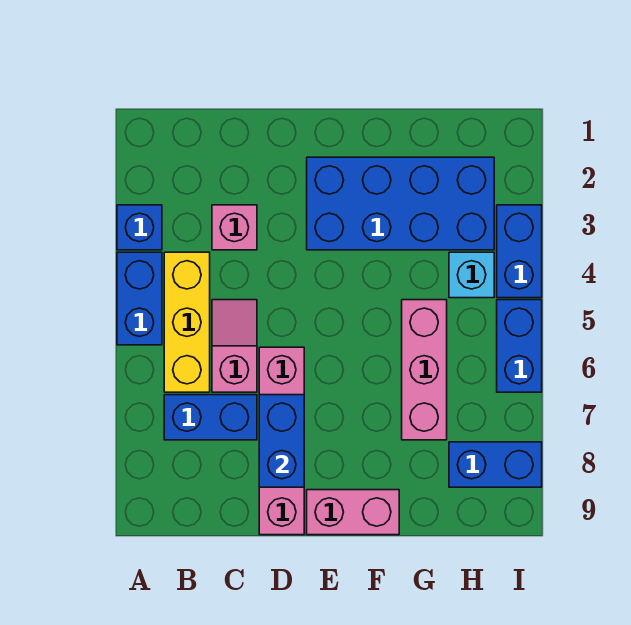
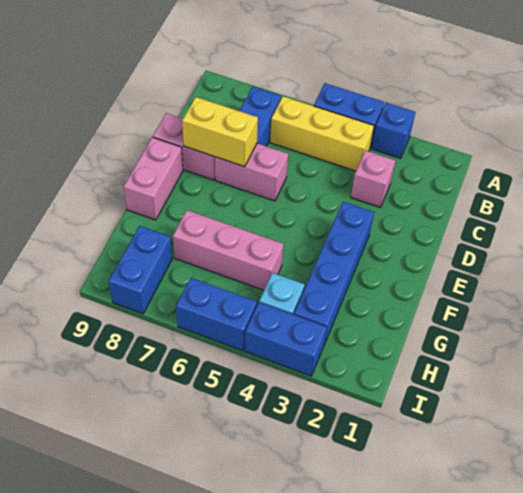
pink 1x2 slope [212,300,257,392] -> none
blue 1x2 brick [259,395,304,487] -> yellow 1x2 brick [182,97,258,167]
blue 2x4 brick [307,157,494,250] -> blue 1x4 brick [294,202,374,344]

